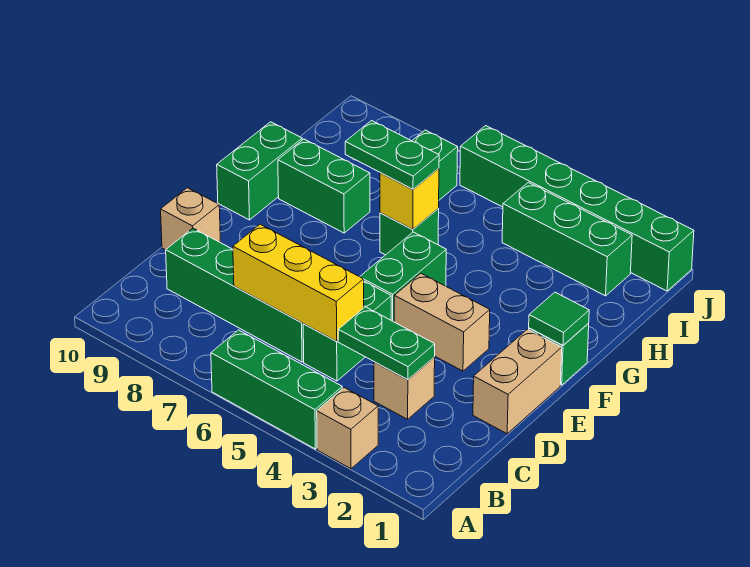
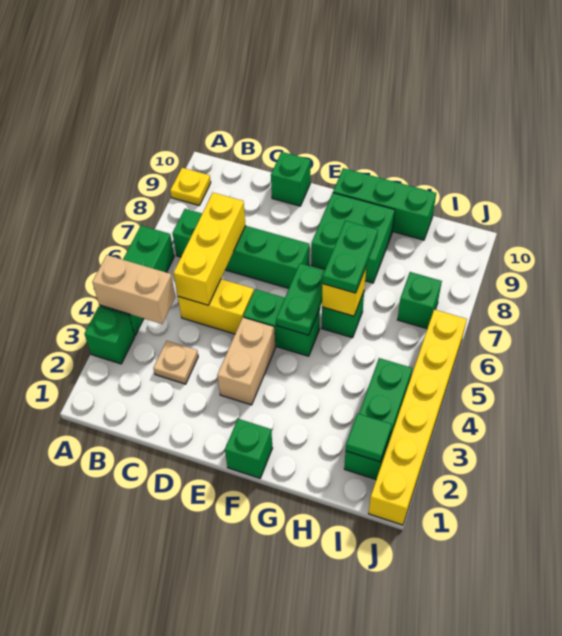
tan 1x1 brick [317,388,378,469] -> green 1x1 brick [84,307,135,364]
none -> yellow 1x1 plate [170,168,211,205]
tan 1x1 brick [374,357,435,419] -> tan 1x1 plate [153,341,198,384]
green 1x2 plate [338,307,435,380] -> green 1x2 plate moved to [276,263,325,335]
green 1x2 brick [303,281,391,381] -> yellow 1x2 brick [178,279,254,334]
green 1x4 brick [166,228,304,362] -> green 1x4 brick turned to [172,209,309,288]
tan 1x2 brick [473,329,562,434] -> tan 1x2 brick moved to [92,255,175,324]
tan 1x1 brick [161,188,220,250] -> green 1x1 brick [271,152,311,206]
green 1x1 tile [529,292,589,345] -> green 1x1 tile moved to [346,413,392,462]
green 1x2 brick [217,122,302,220] -> green 1x3 brick [333,168,436,240]
green 1x2 brick [278,139,370,233] -> green 2x2 brick [311,193,395,283]
green 1x6 brick [460,126,694,291] -> yellow 1x6 brick [369,310,467,525]

